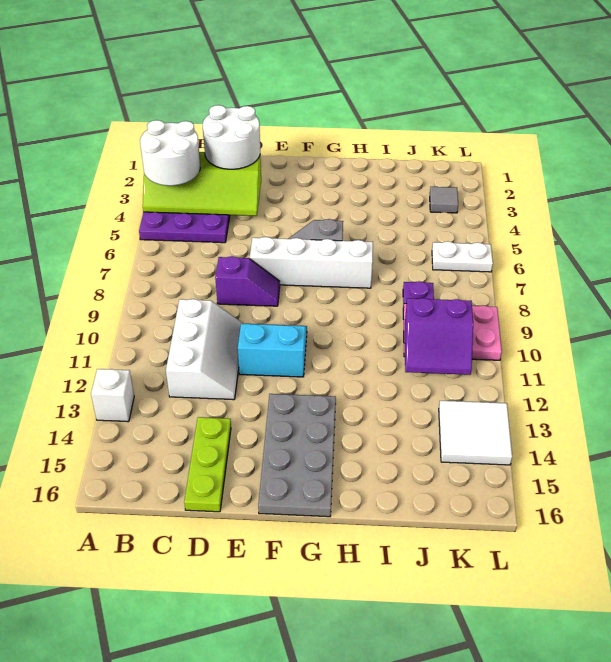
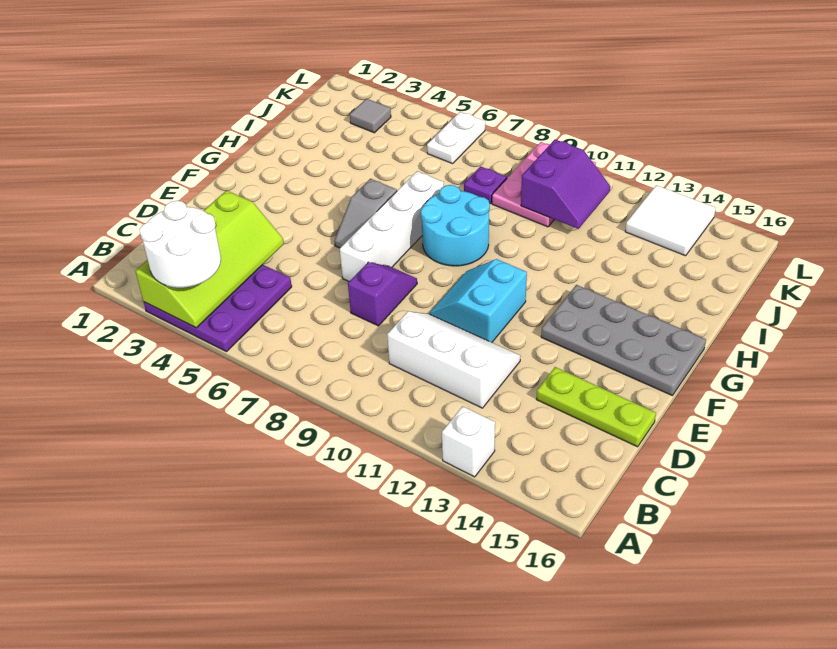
white 2x2 round brick [203,105,260,169] -> none
none -> cyan 2x2 round brick [421,185,490,266]

